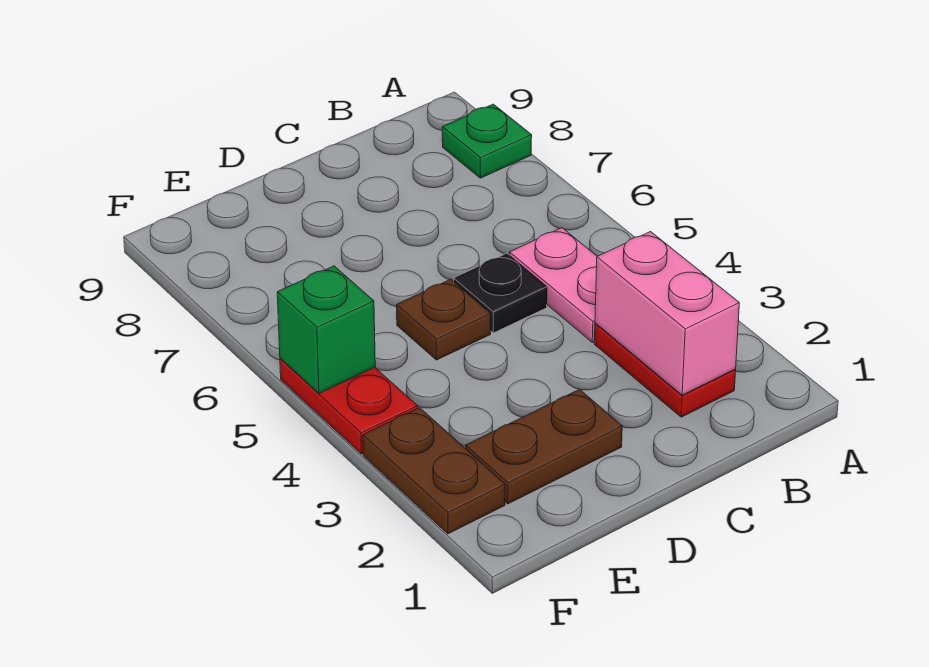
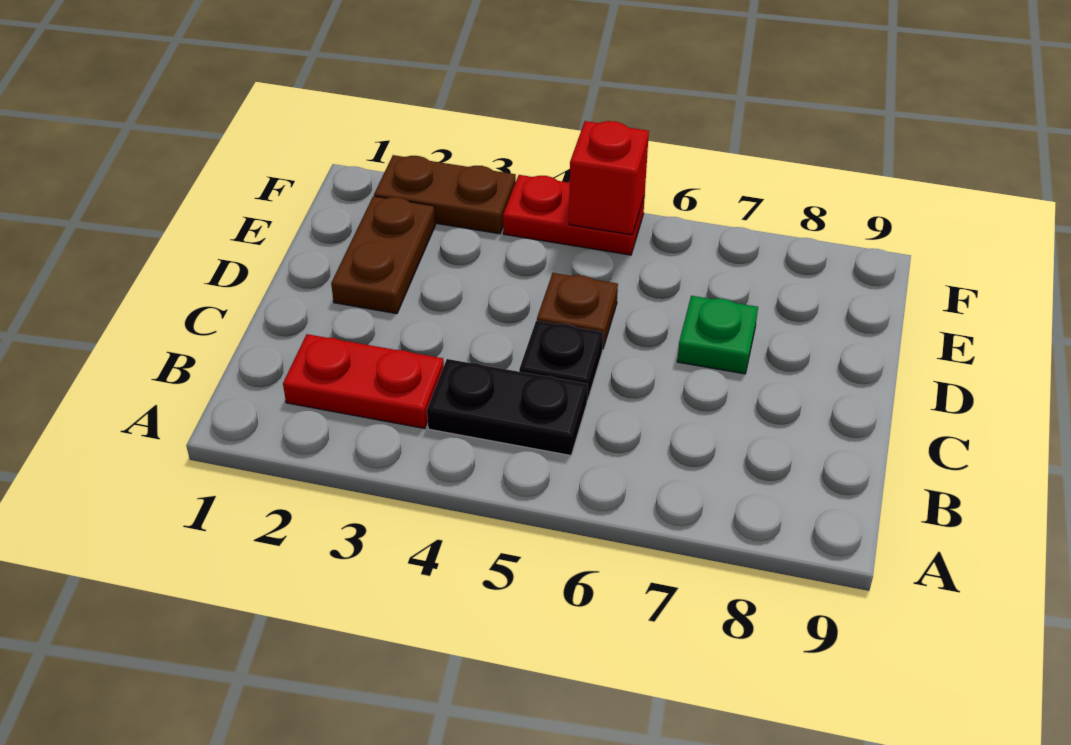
green 1x1 plate [442,104,532,178] -> green 1x1 plate moved to [677,296,758,374]
pink 1x2 brick [595,232,739,395] -> none
pink 1x2 plate [510,228,597,342] -> black 1x2 plate [427,359,588,455]
green 1x1 brick [277,266,375,393] -> red 1x1 brick [569,121,649,235]

